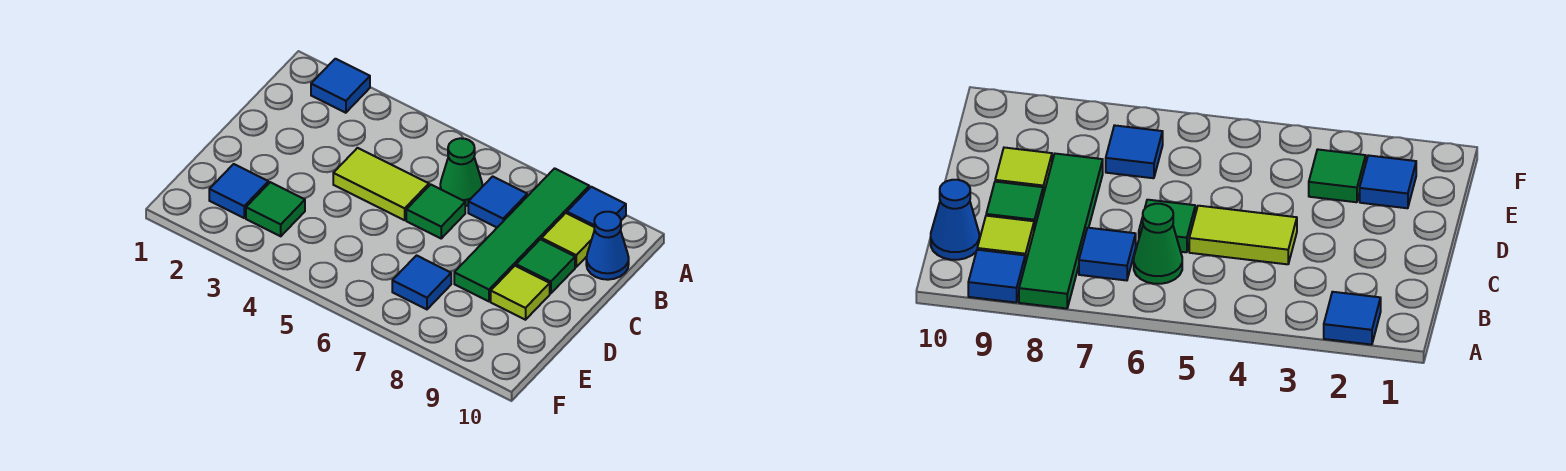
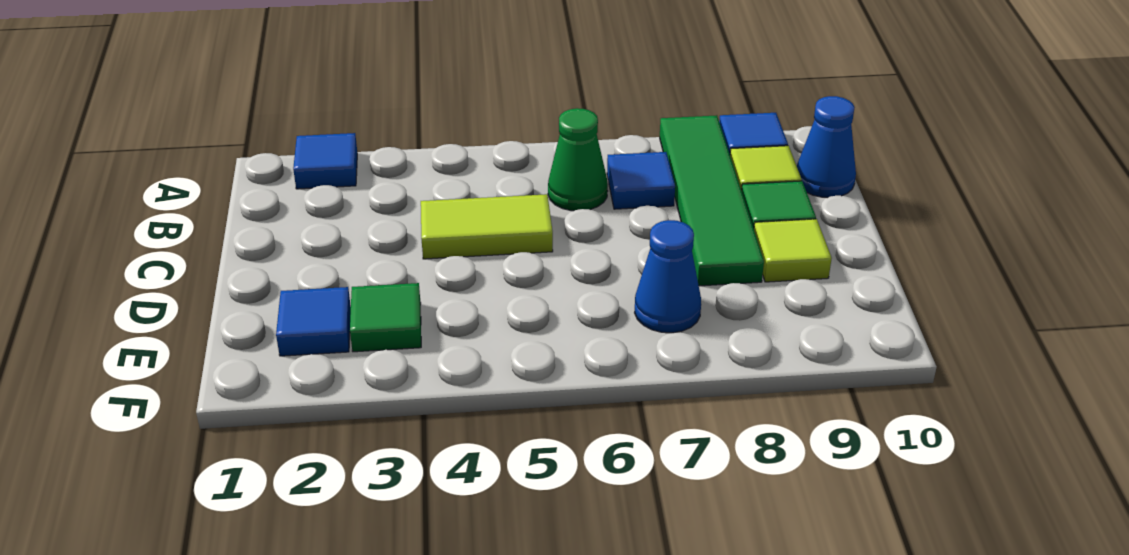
green 1x1 tile [406,184,465,238] -> none
blue 1x1 tile [392,255,451,309] -> blue 1x1 cone [635,220,701,333]

